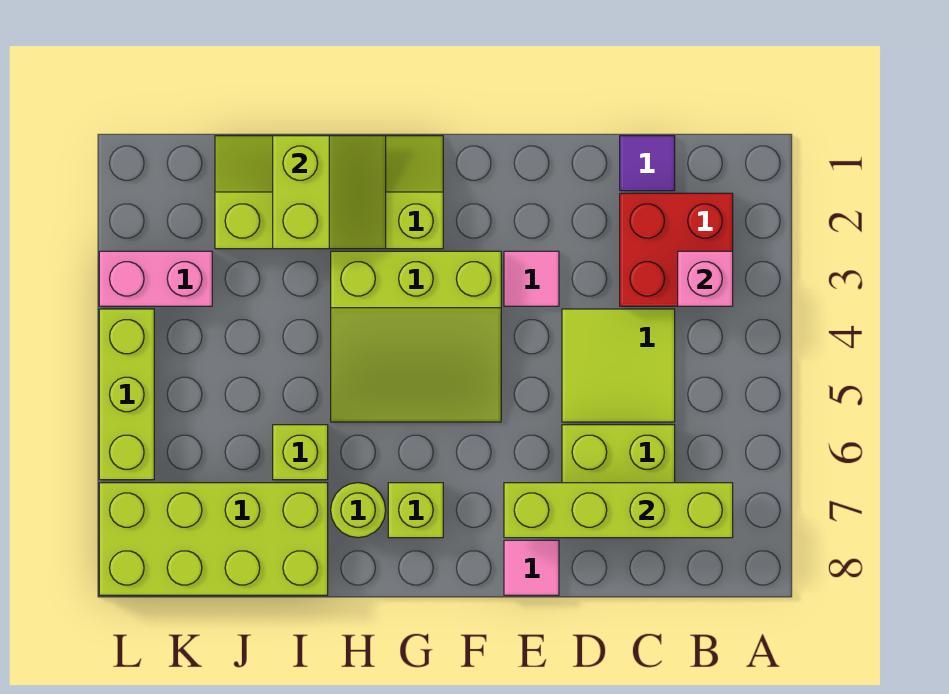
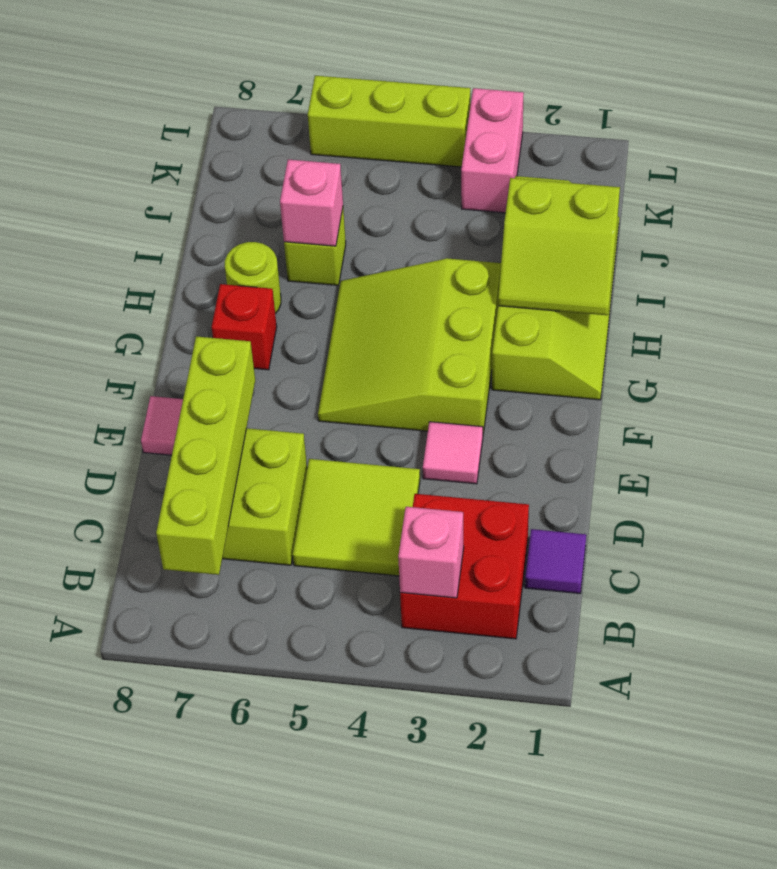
lime 1x1 brick [388,483,443,538] -> red 1x1 brick [212,284,277,370]
none -> pink 1x1 brick [280,159,343,246]
lime 2x4 brick [99,483,328,595] -> none

